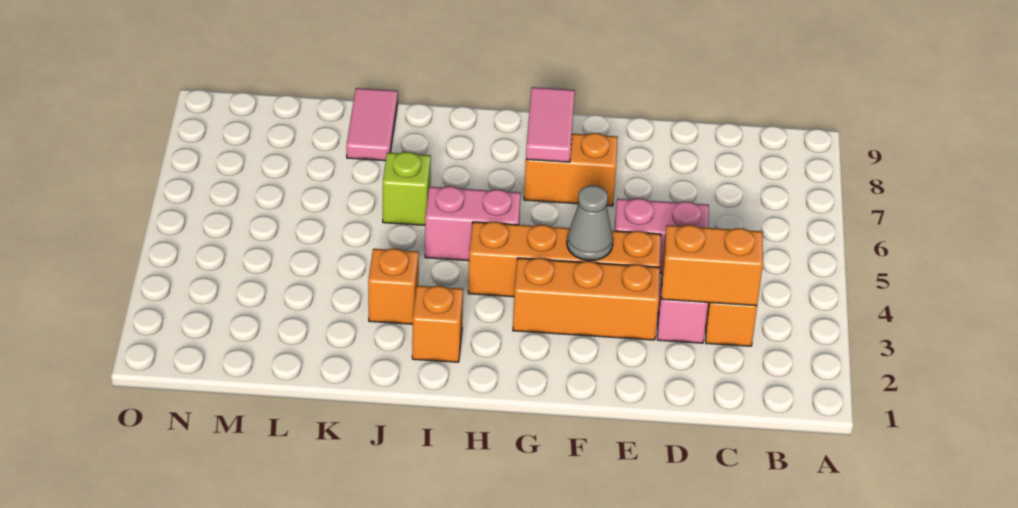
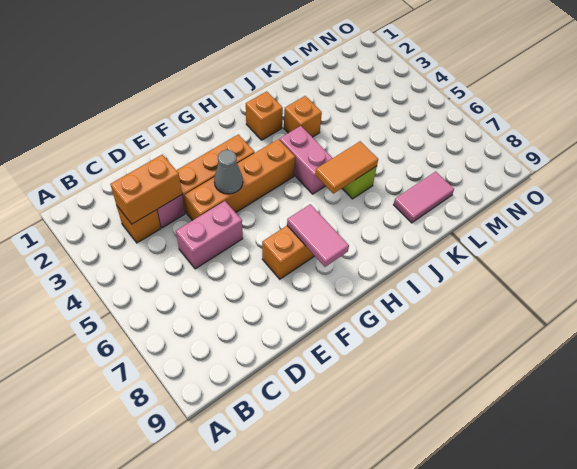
pink 1x2 brick [425,186,521,261] -> pink 1x2 brick turned to [279,126,332,194]
none -> orange 1x2 tile [316,141,378,194]
pink 1x2 tile [346,88,398,161] -> pink 1x2 tile turned to [393,172,454,223]

